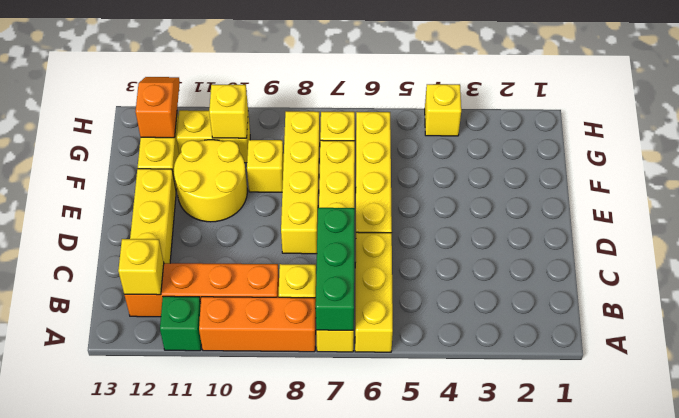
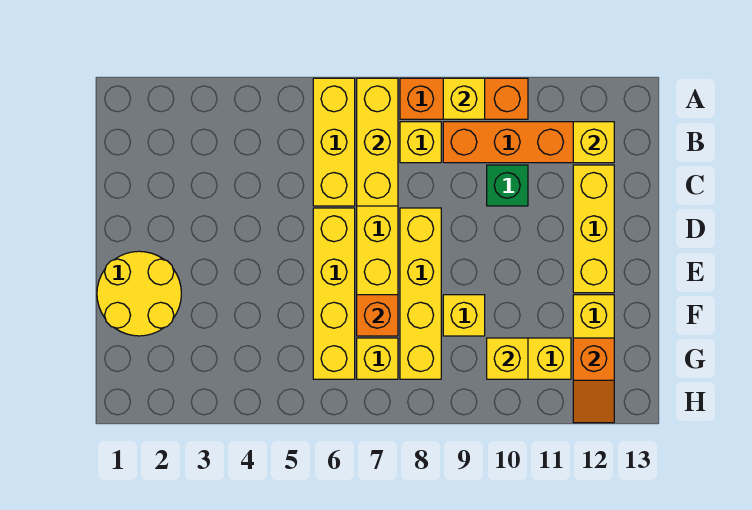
green 1x3 brick [315,208,355,330] -> yellow 1x3 brick [357,78,398,206]
green 1x1 brick [160,296,201,351] -> green 1x1 brick moved to [487,165,528,206]
yellow 2x2 round brick [174,140,247,222] -> yellow 2x2 round brick moved to [97,251,181,336]
none -> orange 1x1 brick [357,295,398,336]
yellow 1x1 brick [425,84,461,136] -> yellow 1x1 brick moved to [443,78,485,119]

